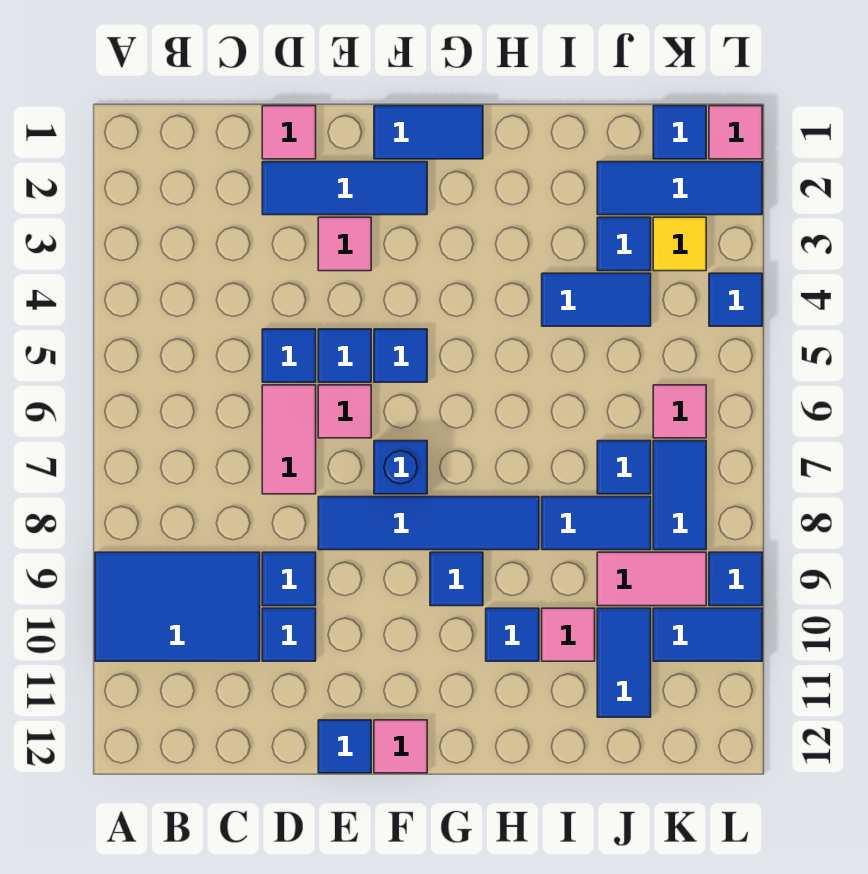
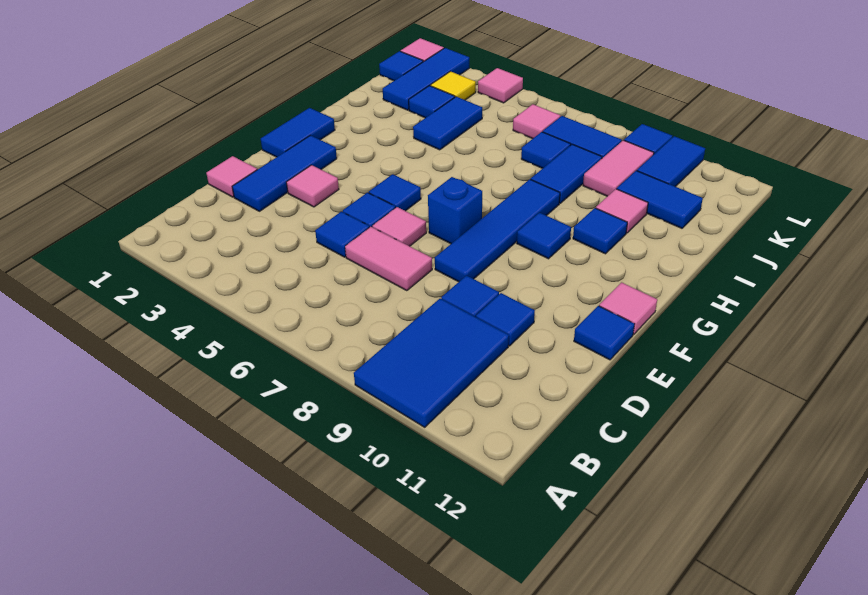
blue 1x1 tile [709,273,762,326] -> pink 1x1 tile [478,68,523,103]

